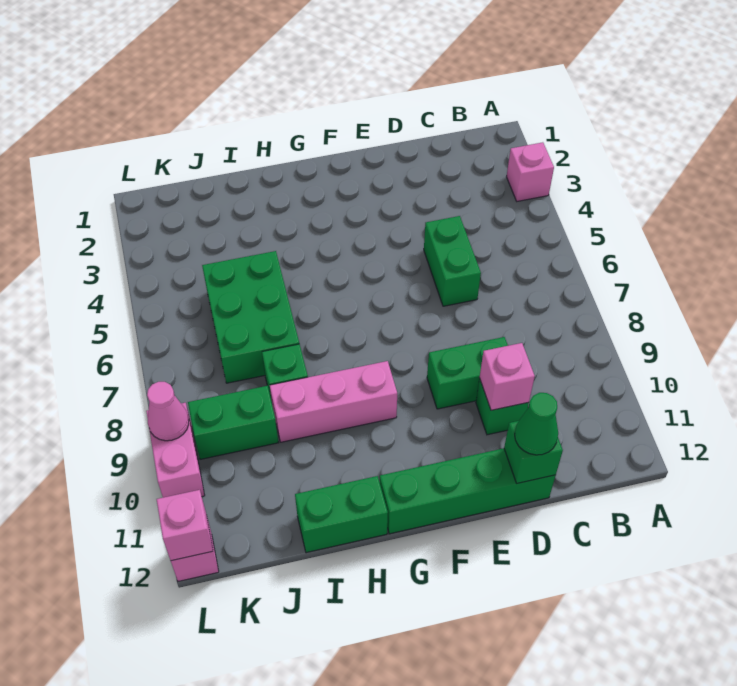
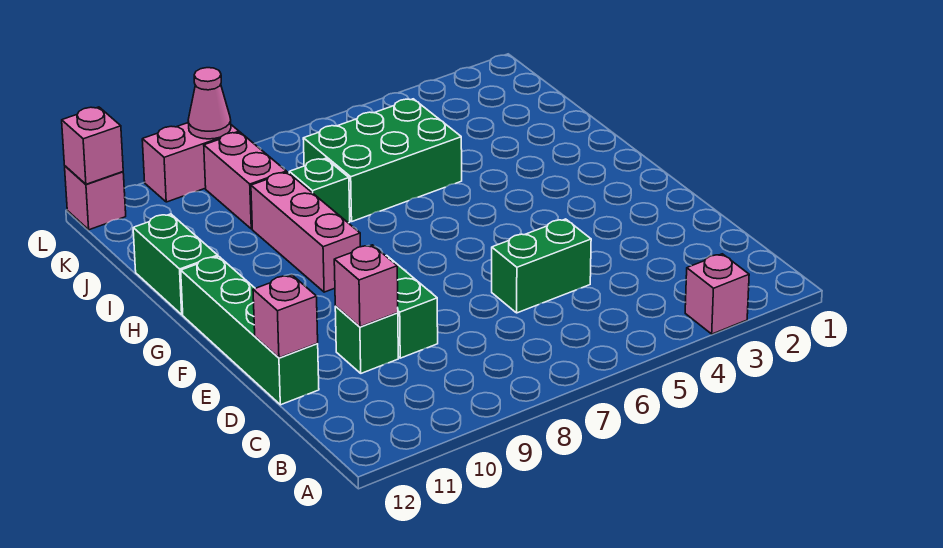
green 1x1 brick [504,421,563,483] -> pink 1x1 brick [253,275,318,358]
green 1x1 cone [515,393,558,455] -> none
green 1x2 brick [188,386,278,459] -> pink 1x2 brick [204,132,286,229]

